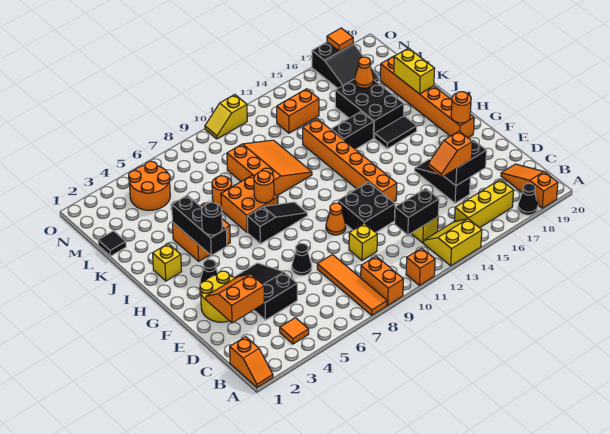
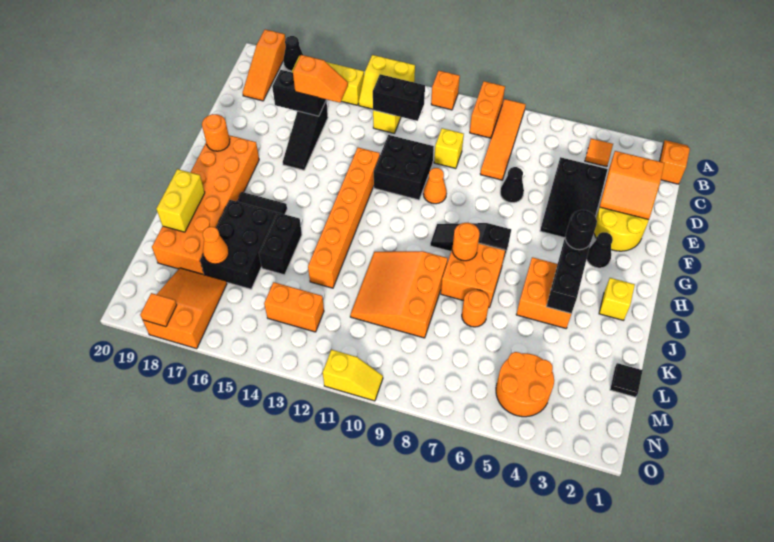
orange 1x6 brick [380,56,474,138] -> orange 2x6 brick [152,135,259,275]
black 1x2 brick [331,112,374,149] -> black 1x2 brick turned to [259,213,302,275]
black 2x3 slope [312,42,379,88] -> orange 2x3 slope [143,268,227,349]

